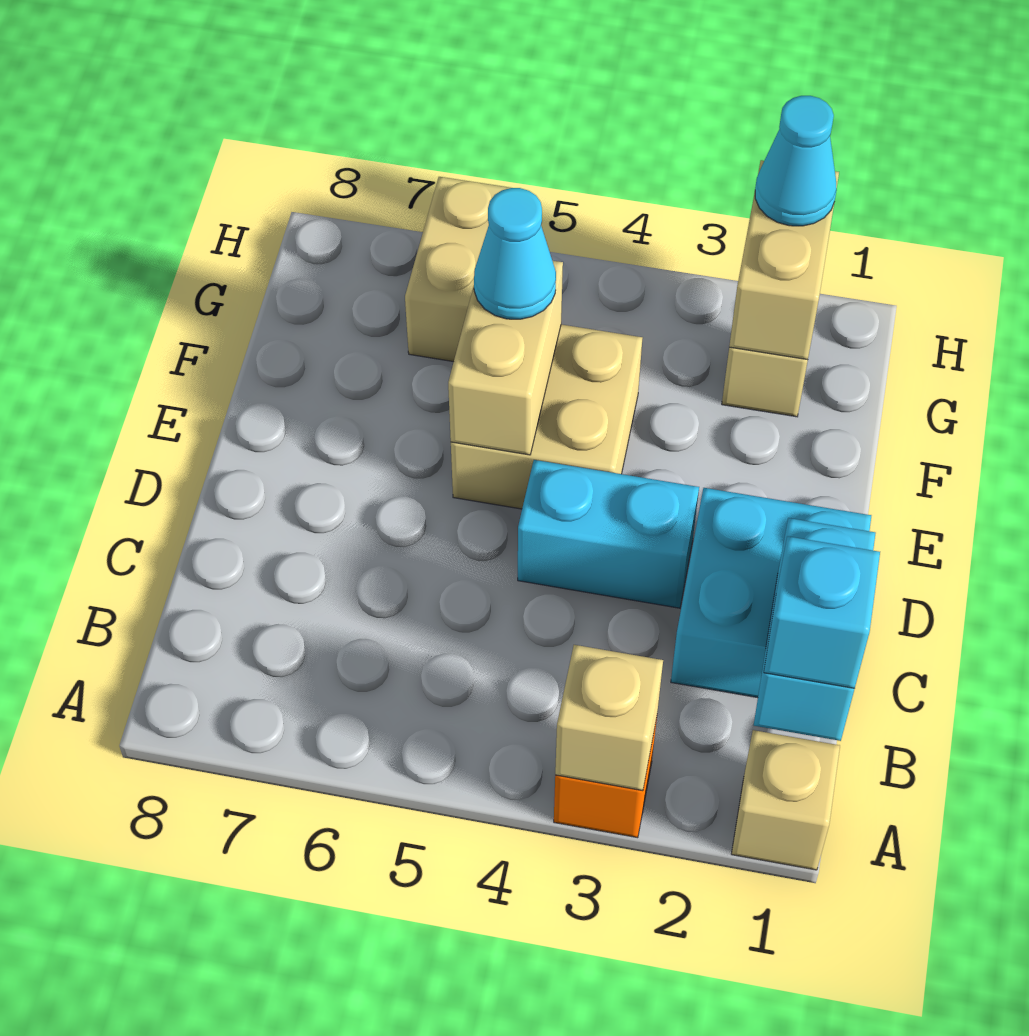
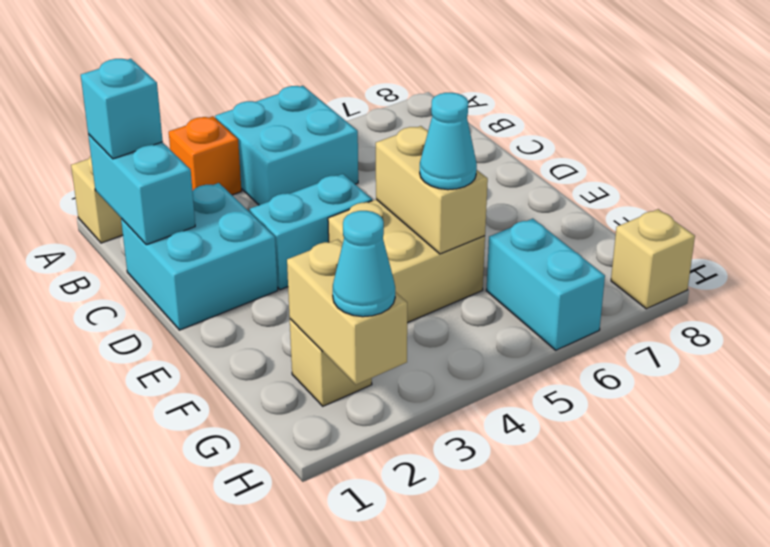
tan 1x1 brick [555,645,663,791] -> tan 1x1 brick moved to [611,209,695,309]
none -> cyan 2x2 brick [215,86,358,205]
tan 1x2 brick [405,177,511,362] -> cyan 1x2 brick [486,219,605,350]

